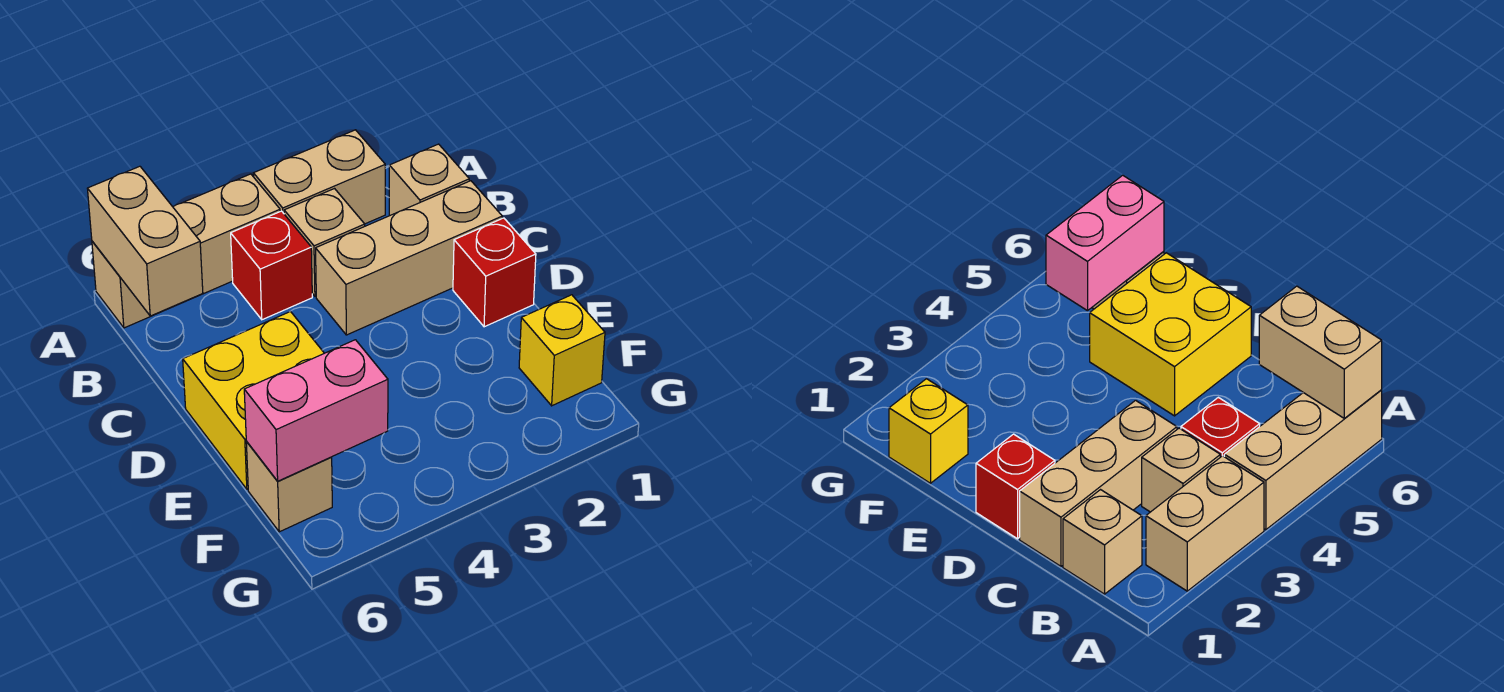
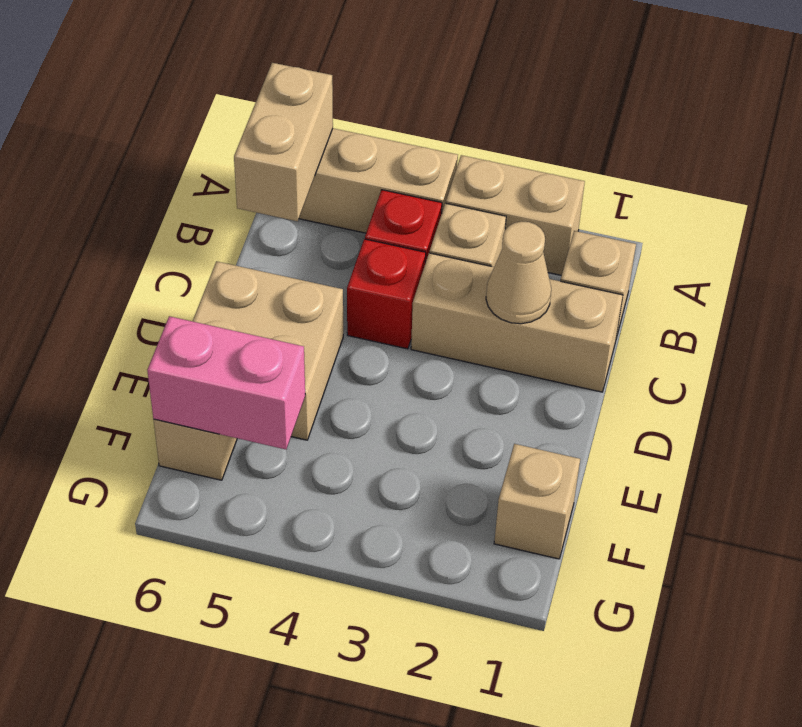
none -> tan 1x1 cone [486,221,551,324]
red 1x1 brick [453,218,536,327] -> red 1x1 brick moved to [347,239,426,349]
yellow 2x2 brick [183,311,324,489] -> tan 2x2 brick [193,261,343,440]
yellow 1x1 brick [519,295,605,406] -> tan 1x1 brick [494,444,580,559]

